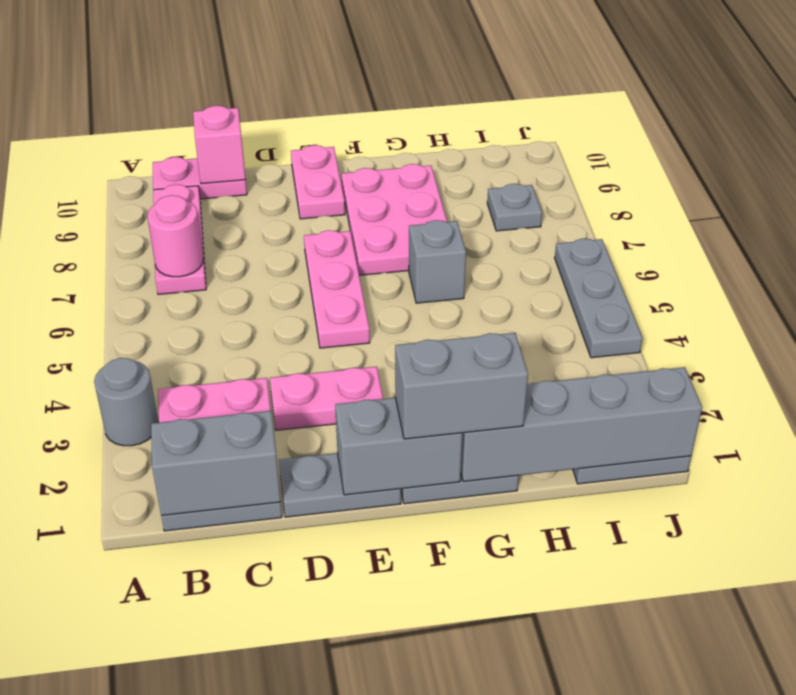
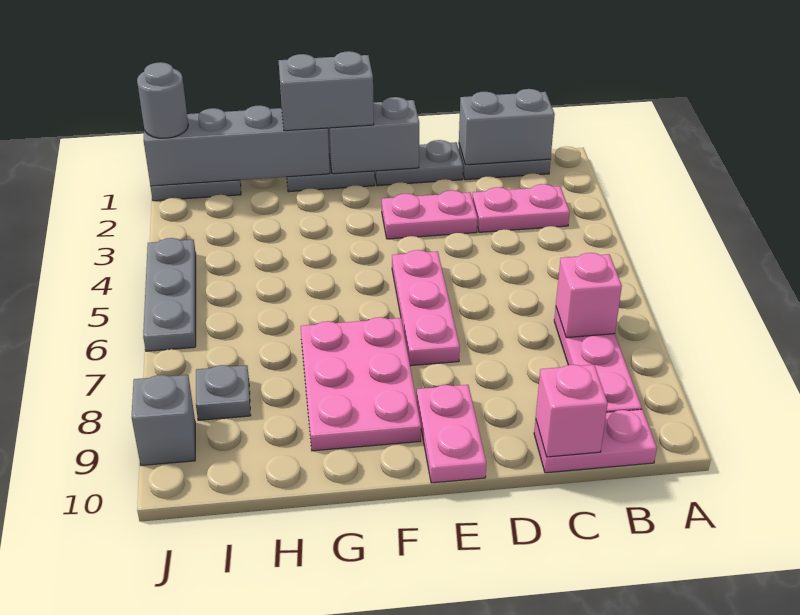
grey 1x1 round brick [94,358,158,446] -> grey 1x1 round brick moved to [137,62,188,138]
pink 1x1 round brick [147,195,203,277] -> pink 1x1 brick [556,253,622,338]
grey 1x1 brick [409,220,466,303] -> grey 1x1 brick moved to [132,375,195,466]

